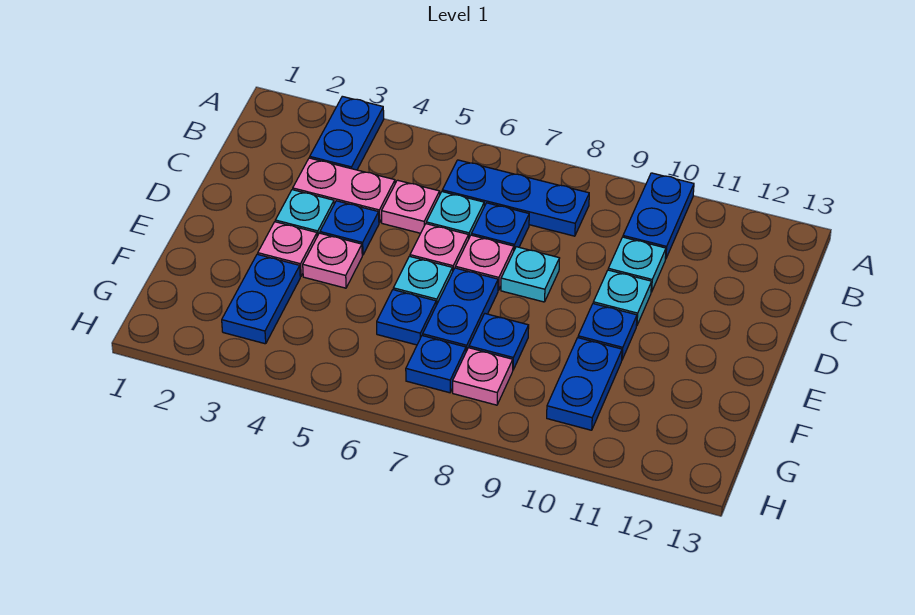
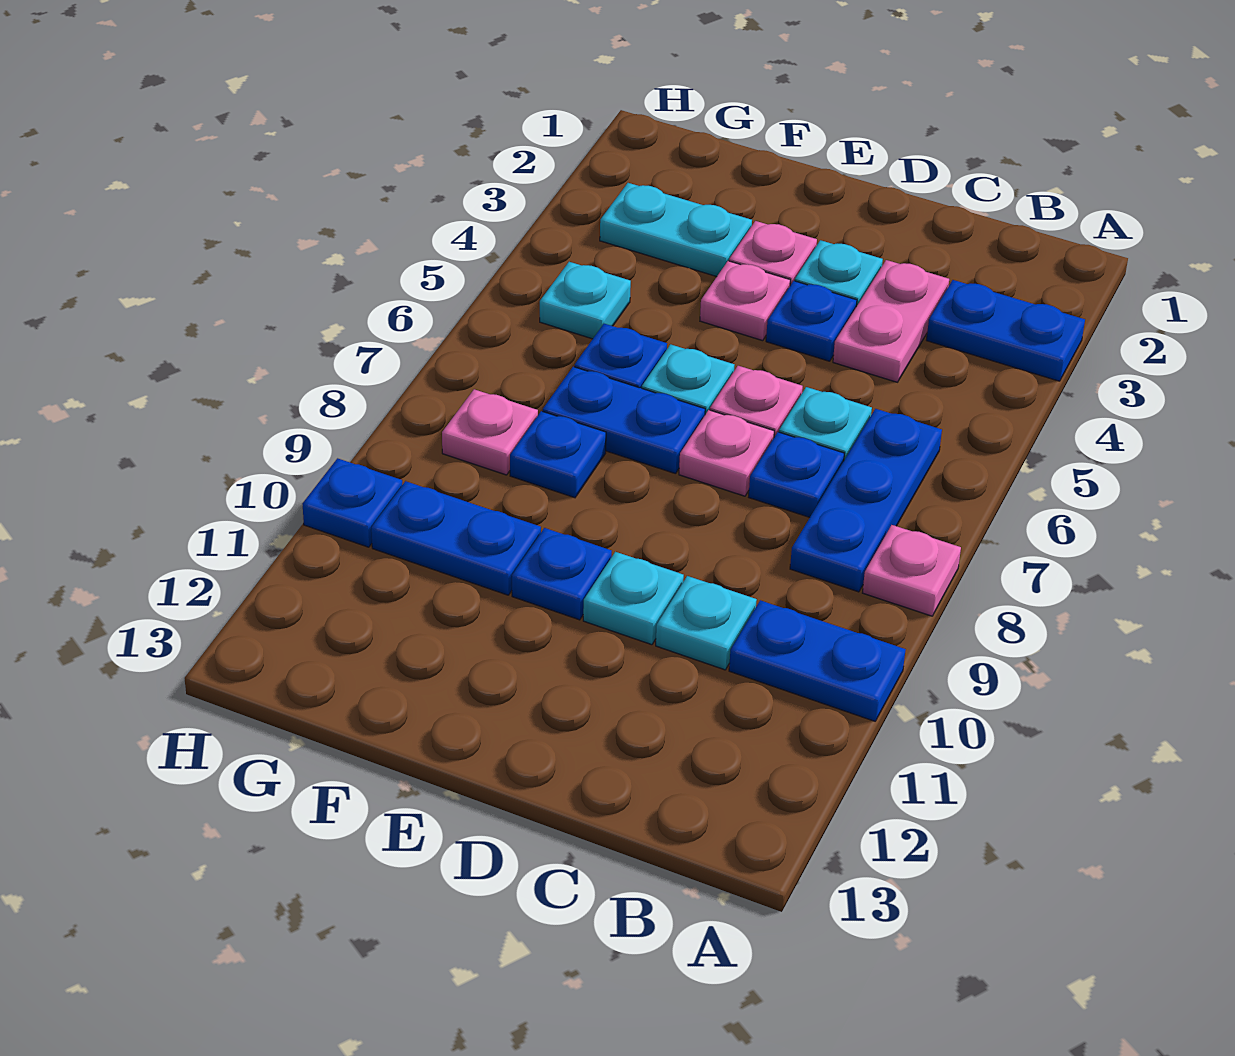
pink 1x1 plate [382,180,440,233] -> pink 1x1 plate moved to [863,525,961,616]
cyan 1x1 plate [501,247,560,302] -> cyan 1x1 plate moved to [540,262,631,339]
blue 1x2 plate [222,254,300,344] -> cyan 1x2 plate [600,183,752,277]
blue 1x1 plate [406,336,466,393] -> blue 1x1 plate moved to [303,458,402,547]

